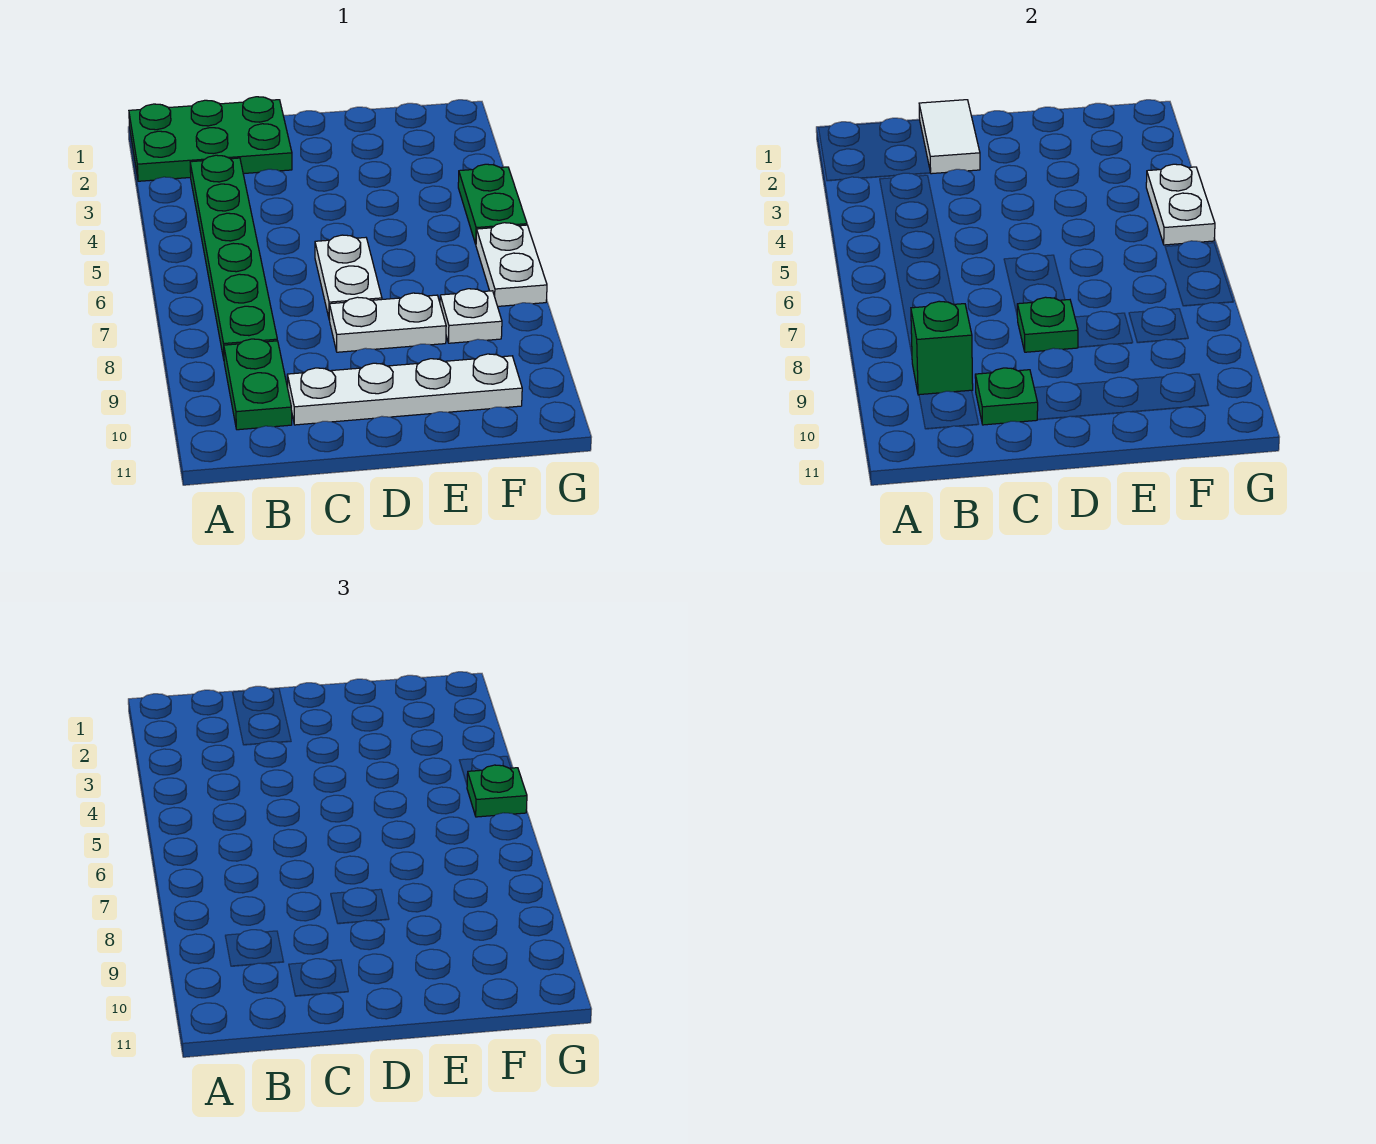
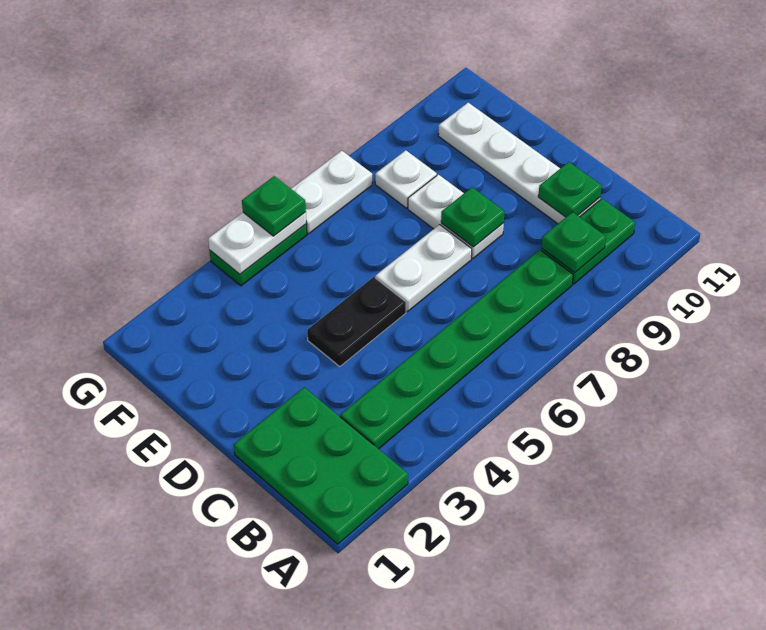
green 1x1 brick [911,301,973,395] -> green 1x1 plate [541,212,606,273]
white 1x2 tile [919,100,980,174] -> none
none -> black 1x2 plate [307,277,406,366]

